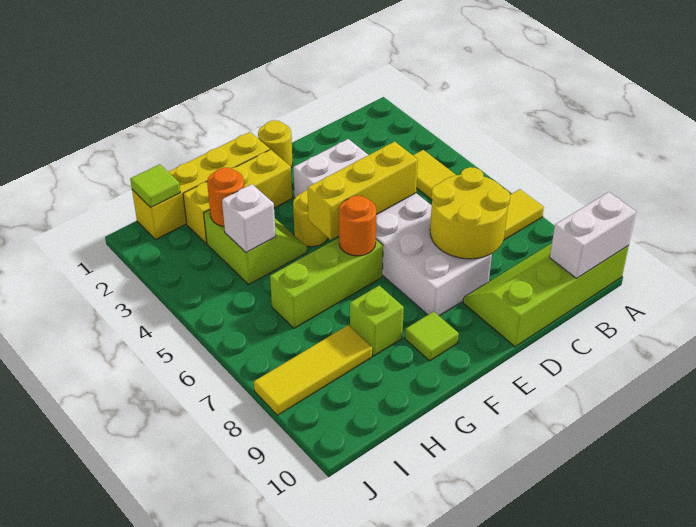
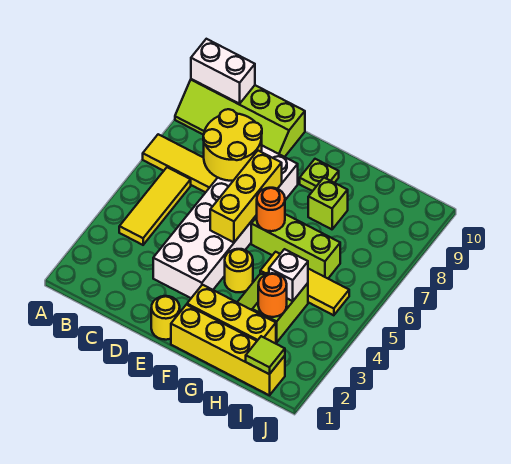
yellow 1x3 brick [308,142,418,240] -> yellow 1x3 brick turned to [210,151,282,242]
lime 1x1 tile [405,311,459,361] -> lime 1x1 plate [300,159,339,191]
yellow 1x3 tile [254,325,372,415] -> yellow 1x3 tile moved to [260,252,349,315]

